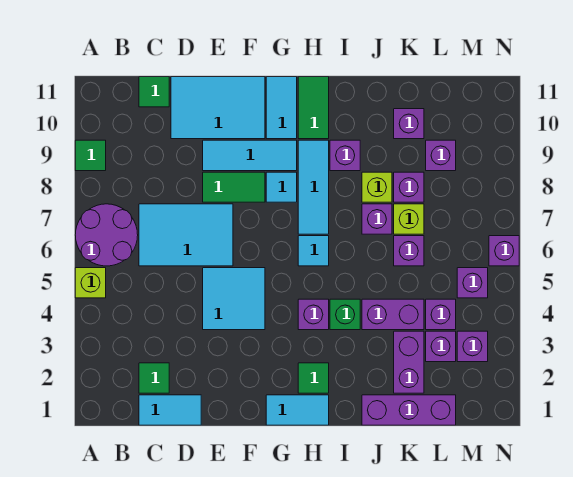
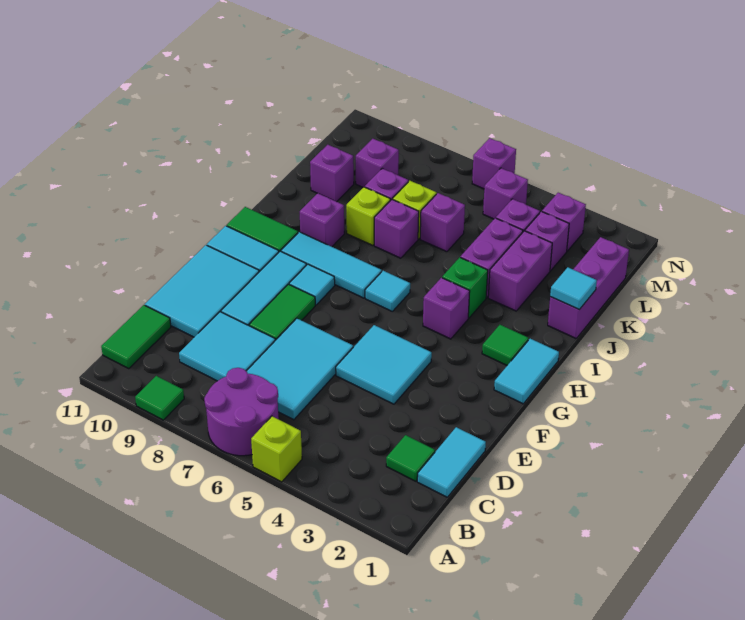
none -> cyan 2x2 tile [179,312,275,381]
green 1x1 tile [139,77,169,107] -> green 1x2 tile [101,305,171,369]
none -> cyan 1x1 tile [550,267,597,309]
purple 1x2 brick [394,331,424,393] -> purple 1x2 brick turned to [488,231,552,311]

